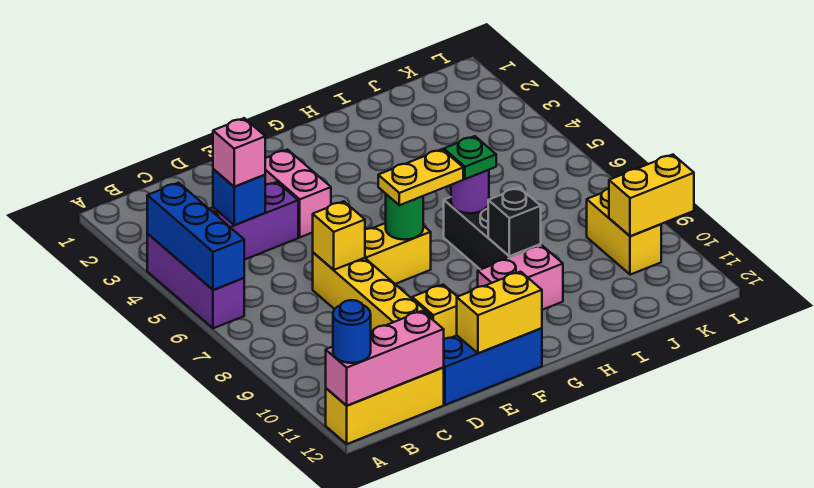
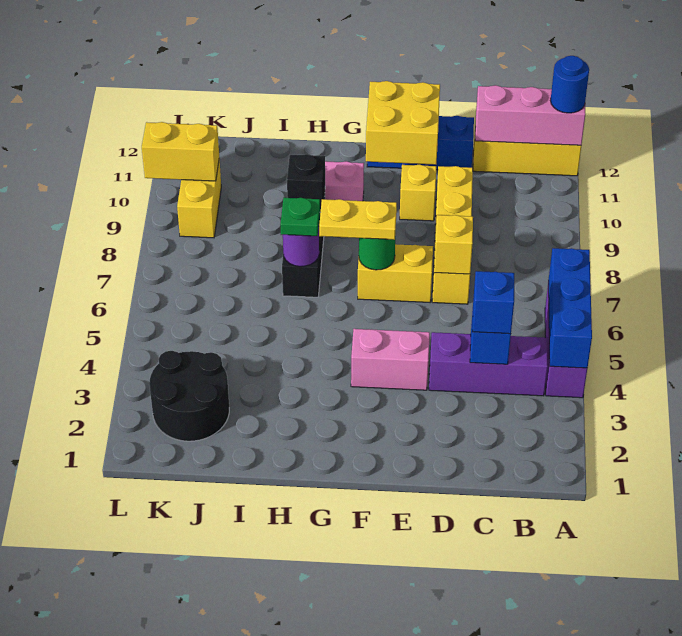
pink 1x1 brick [213,118,265,187] -> blue 1x1 brick [472,271,515,334]
pink 1x2 brick [265,150,331,237] -> pink 1x2 brick turned to [351,329,430,390]
yellow 1x2 brick [457,272,542,353] -> yellow 2x2 brick [366,81,440,165]
none -> black 2x2 round brick [149,351,229,441]

